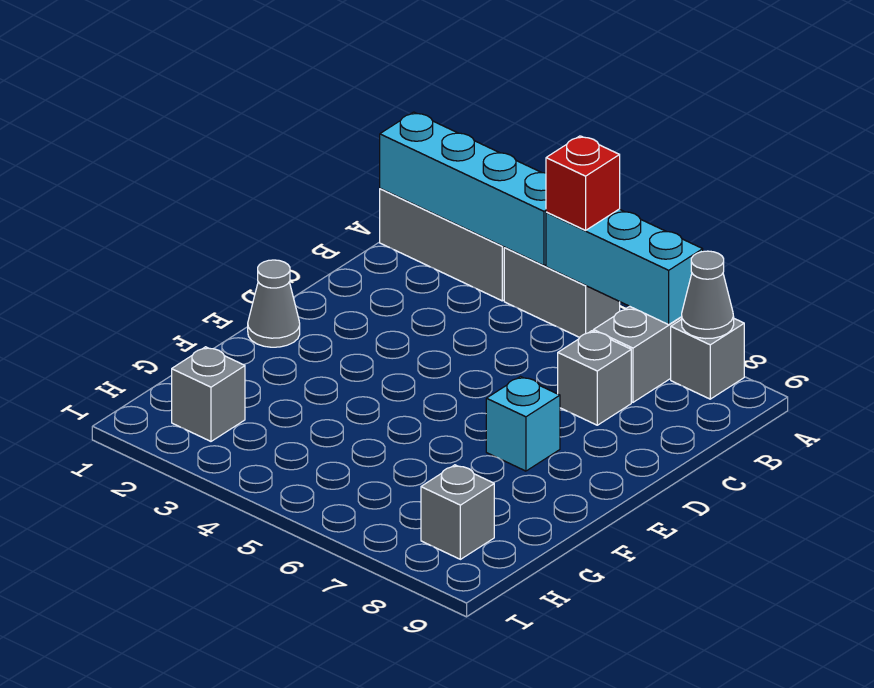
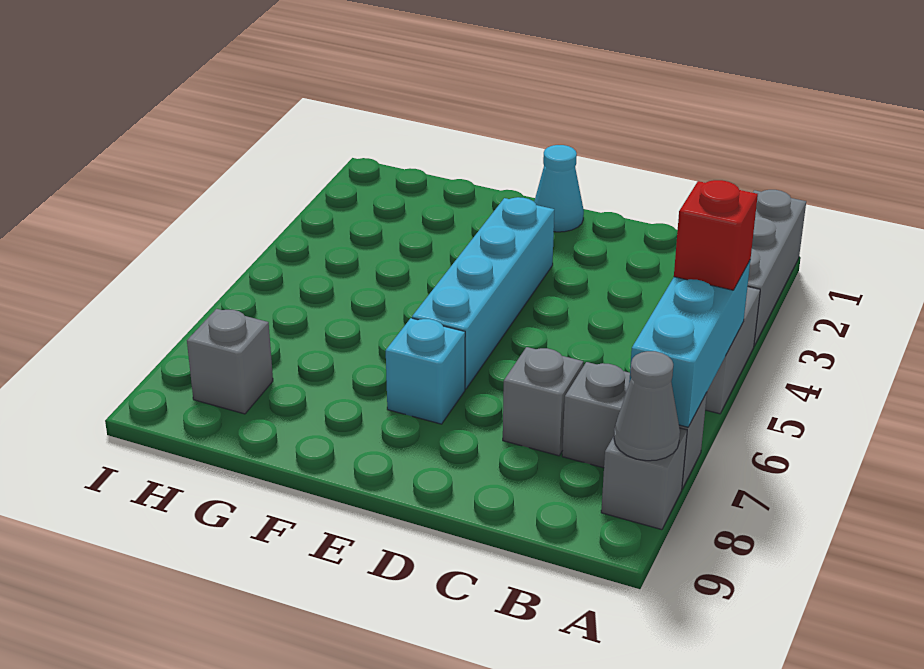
cyan 1x4 brick [380,112,546,266] -> cyan 1x4 brick moved to [412,197,554,389]
grey 1x1 cone [248,260,300,347] -> cyan 1x1 cone [534,145,584,232]
grey 1x1 brick [172,347,245,441] -> none

